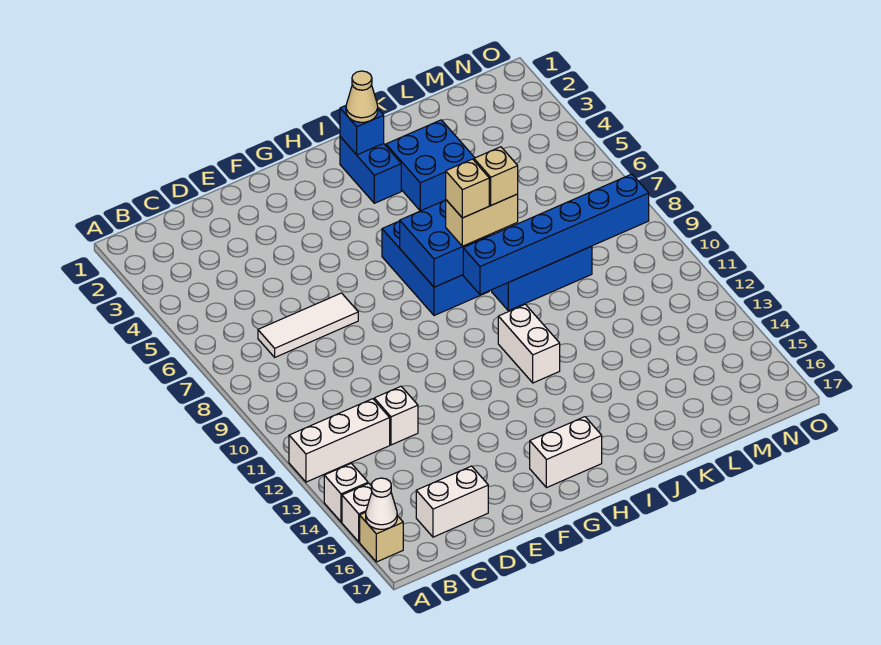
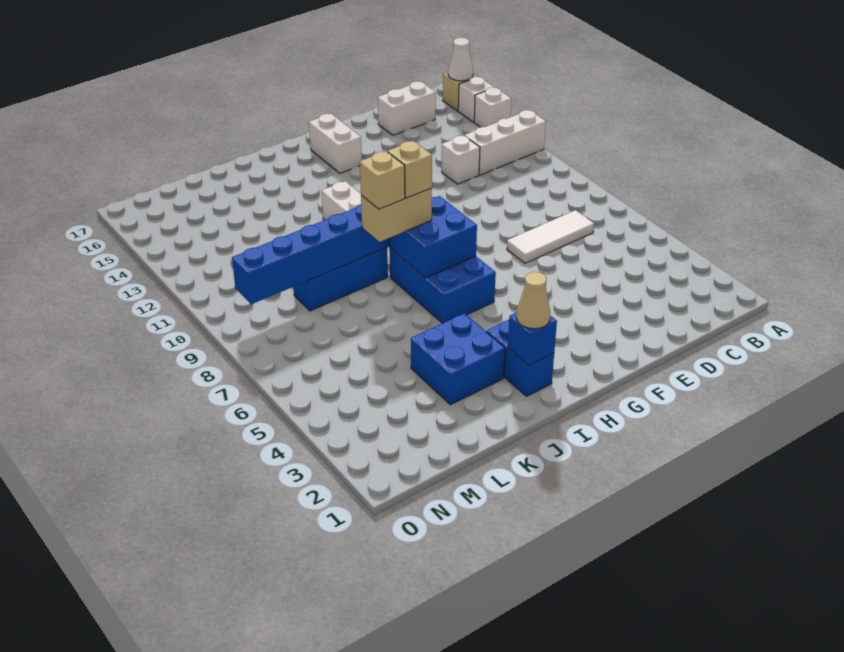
white 1x2 brick [530,417,602,488] -> white 1x2 brick turned to [309,114,362,173]

